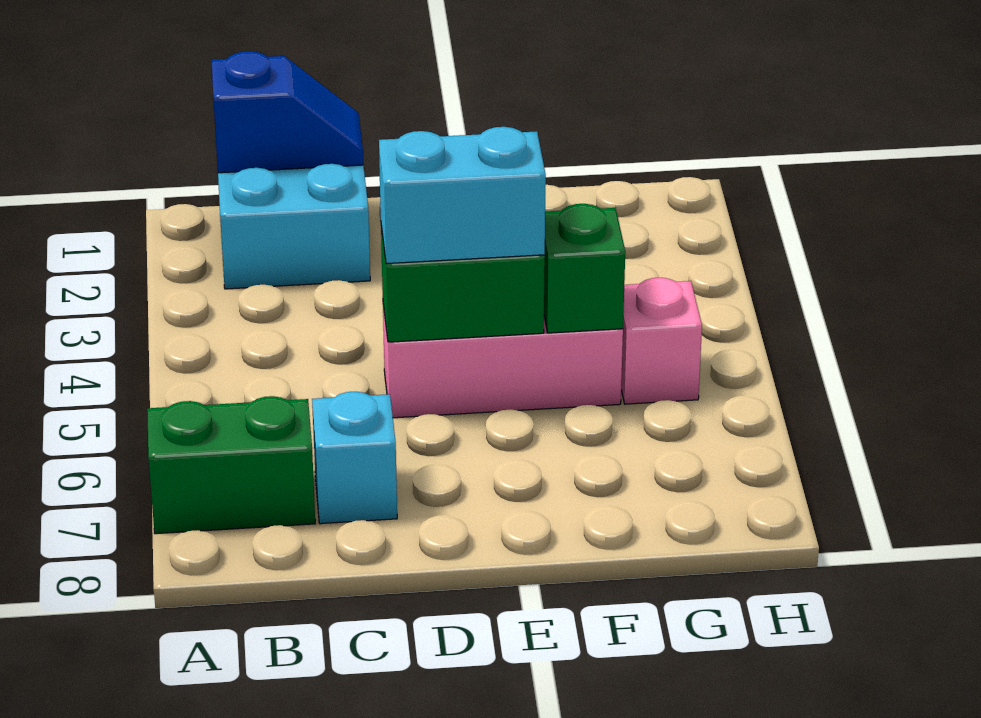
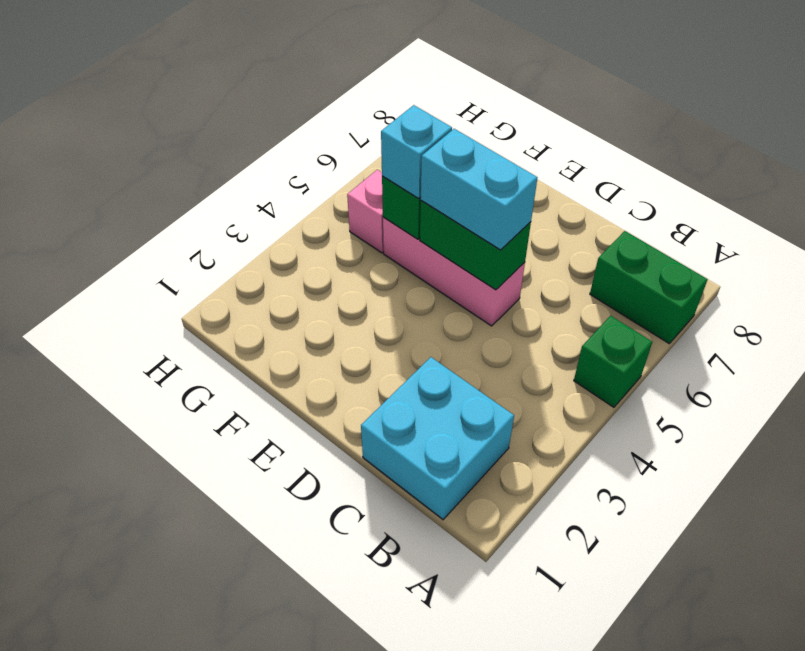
none -> green 1x1 brick [574,316,652,407]
blue 1x2 slope [211,51,363,173] -> none
cyan 1x1 brick [312,392,397,524] -> cyan 1x1 brick moved to [381,105,452,198]

